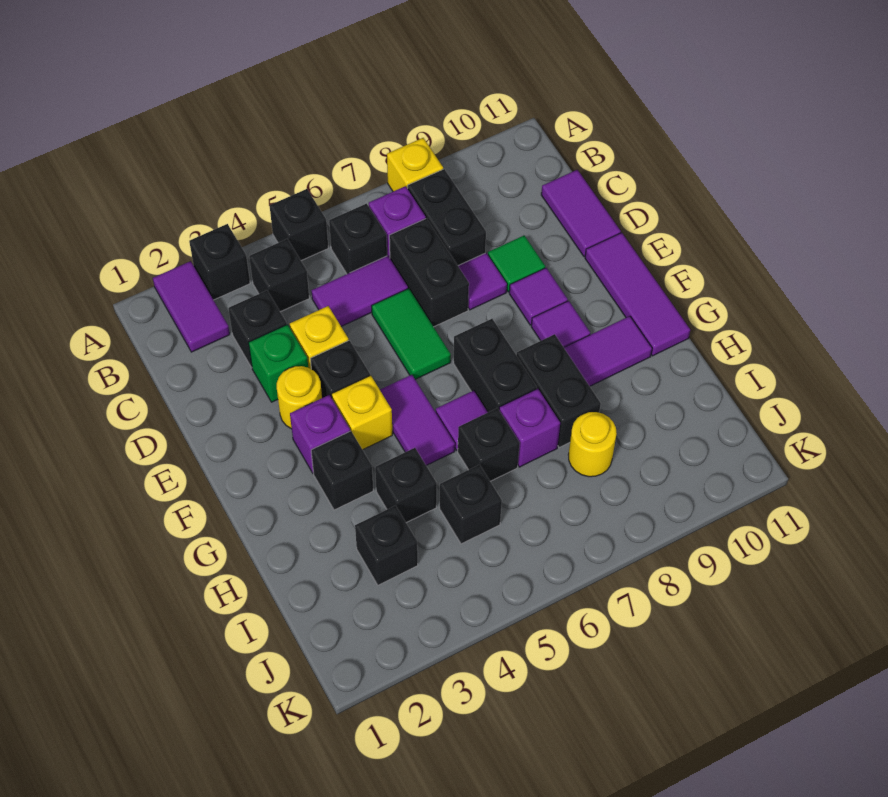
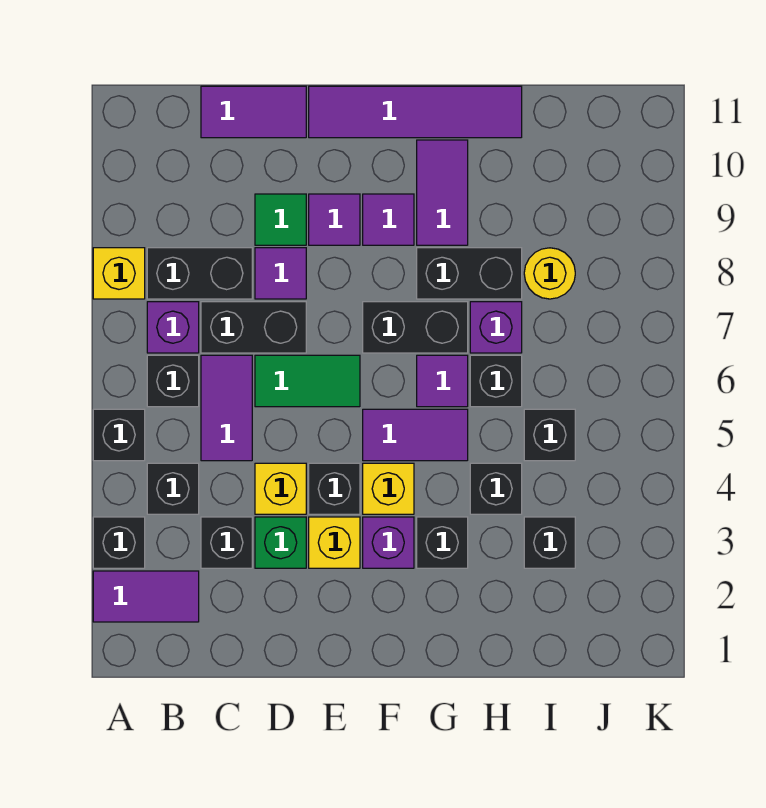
yellow 1x1 round brick [277,366,322,429] -> yellow 1x1 brick [309,517,360,568]
purple 1x3 tile [585,233,690,356] -> purple 1x4 tile [309,86,522,138]

